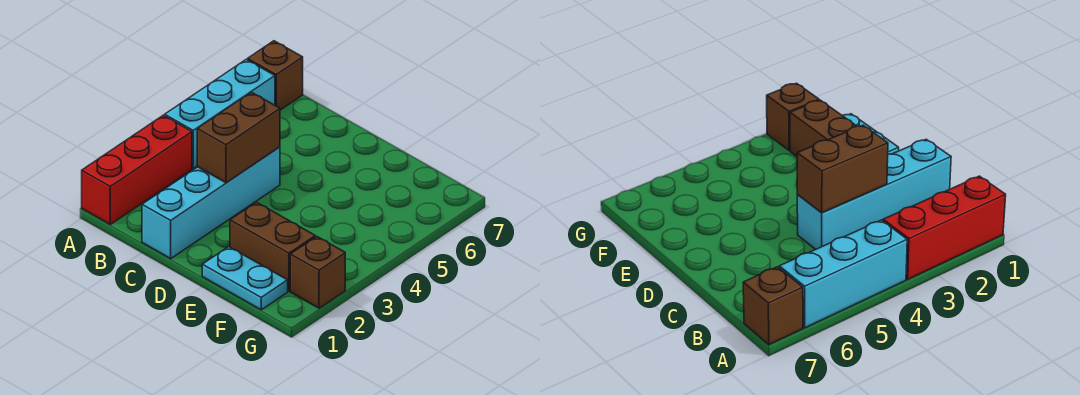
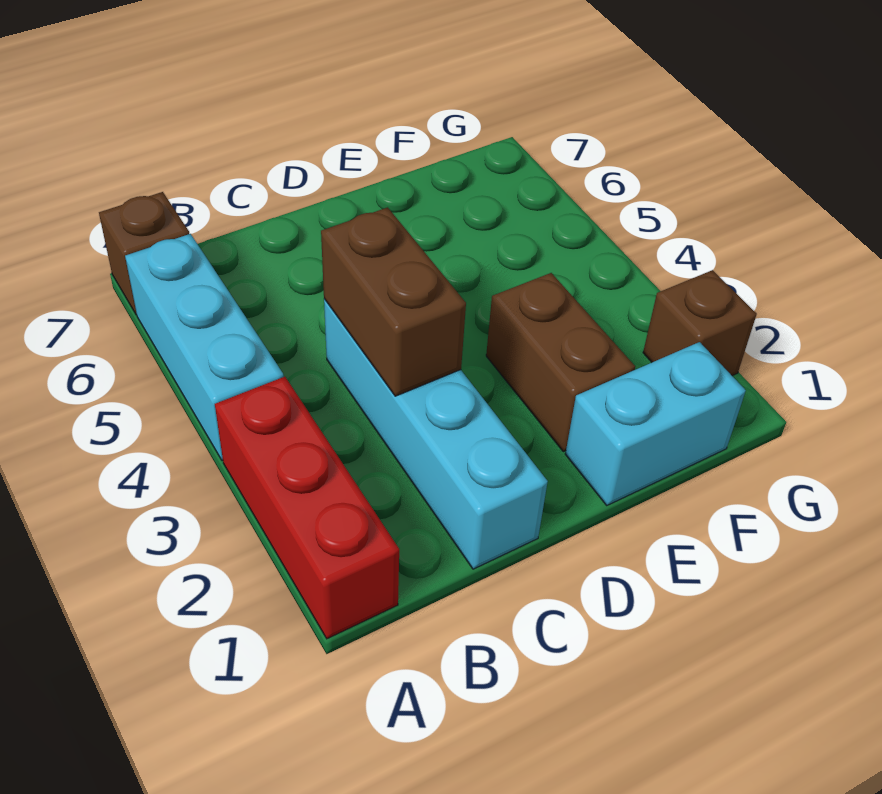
cyan 1x2 plate [202,247,288,310] -> cyan 1x2 brick [565,342,746,506]
brown 1x2 brick [230,202,315,291] -> brown 1x2 brick turned to [486,273,635,452]

